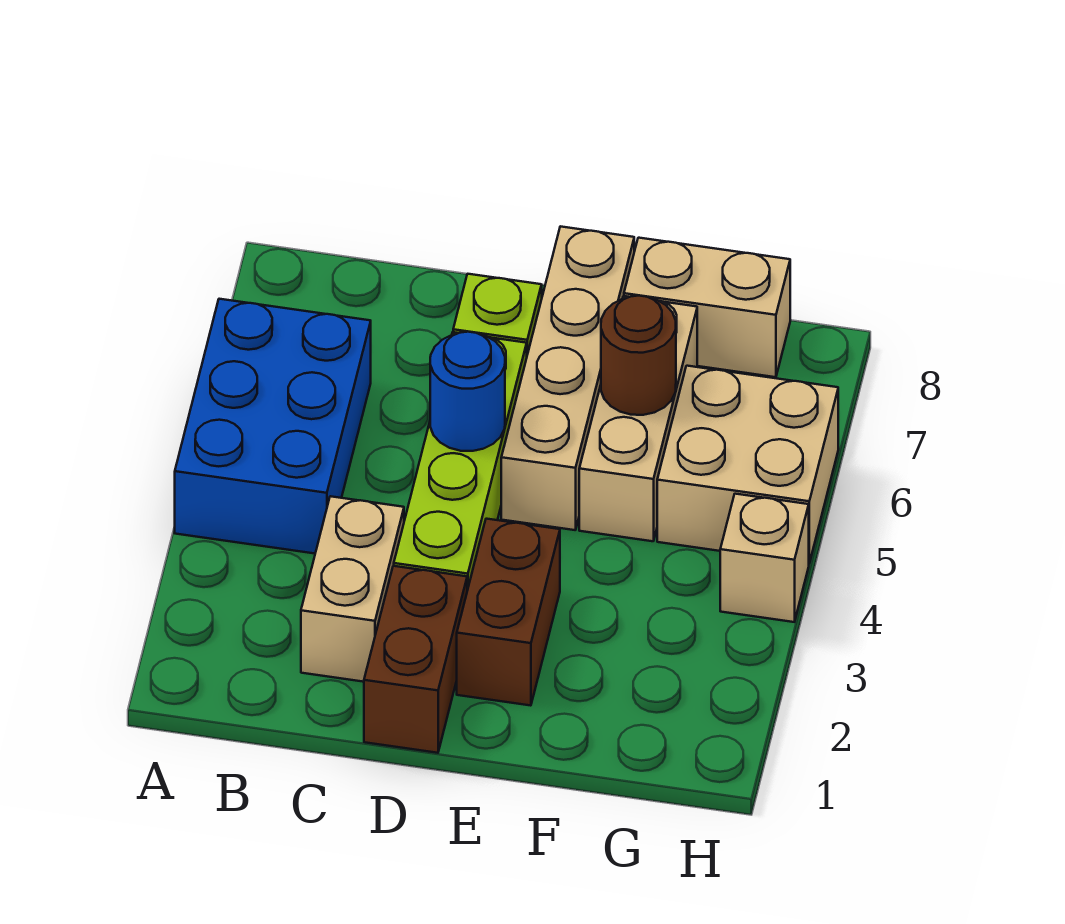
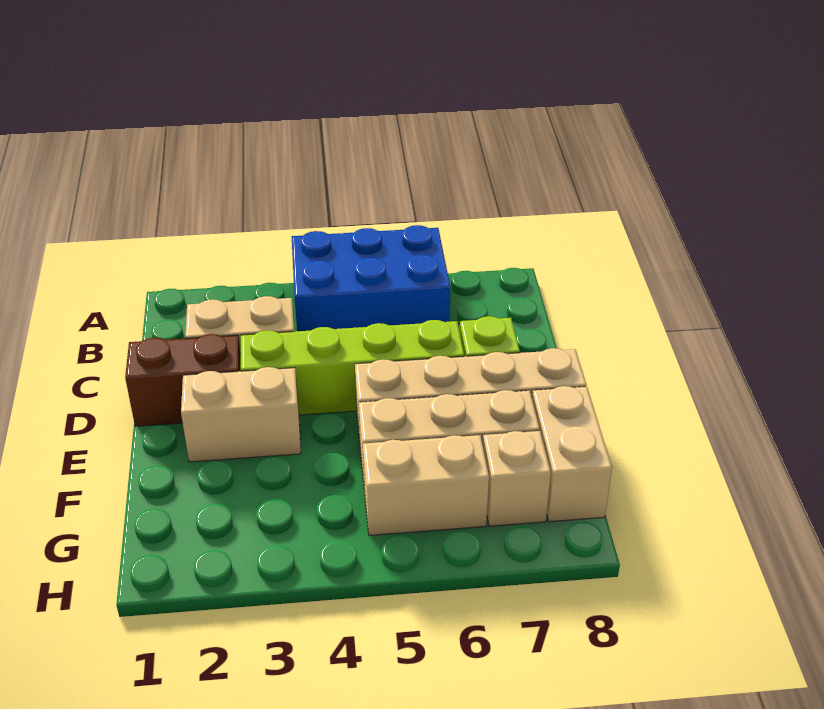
blue 1x1 round brick [430,332,505,451] -> none
brown 1x2 brick [457,519,560,706] -> tan 1x2 brick [181,367,301,462]
brown 1x1 round brick [601,296,676,415] -> none
tan 2x2 brick [657,366,838,563] -> tan 1x2 brick [363,435,489,535]
tan 1x1 brick [720,494,809,622] -> tan 1x1 brick moved to [483,431,551,526]

